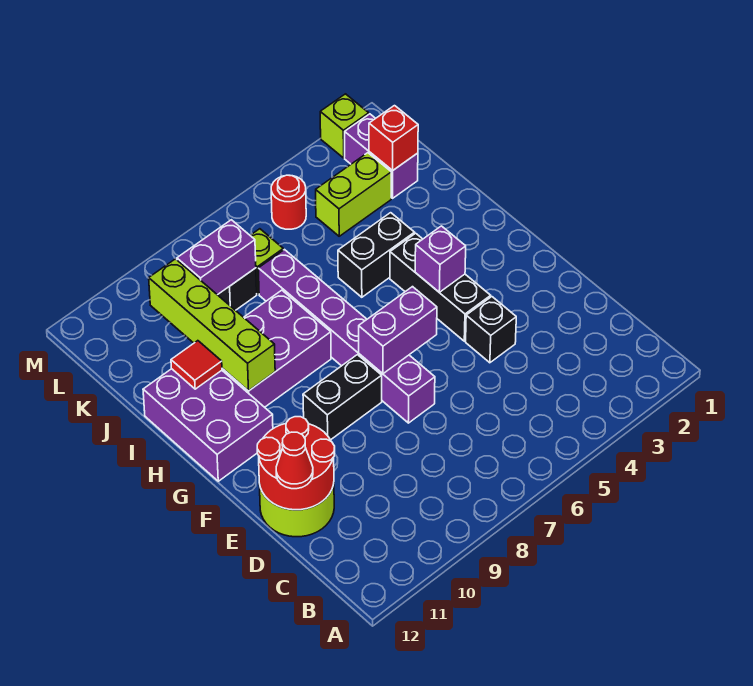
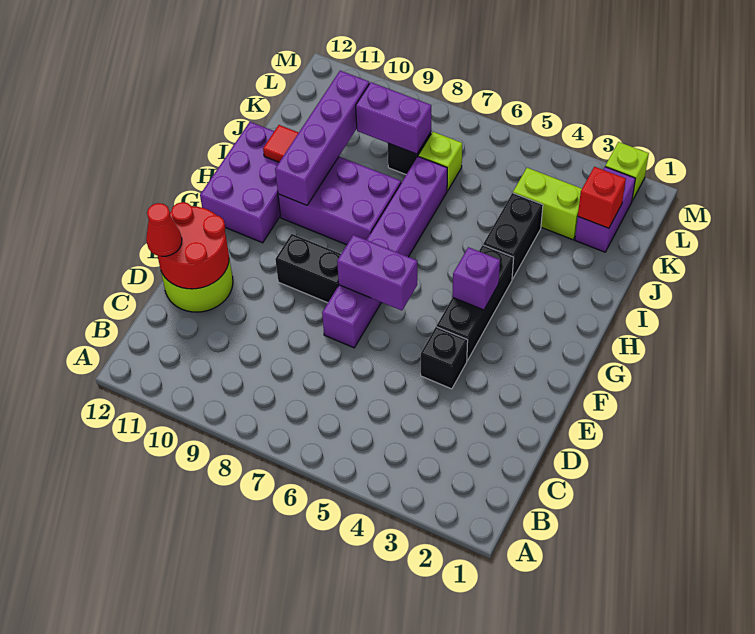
lime 1x4 brick [149,259,275,391] -> purple 1x4 brick [275,71,369,205]
black 1x2 brick [338,213,415,297] -> black 1x2 brick turned to [483,193,543,279]
red 1x1 round brick [271,175,306,229] -> none

